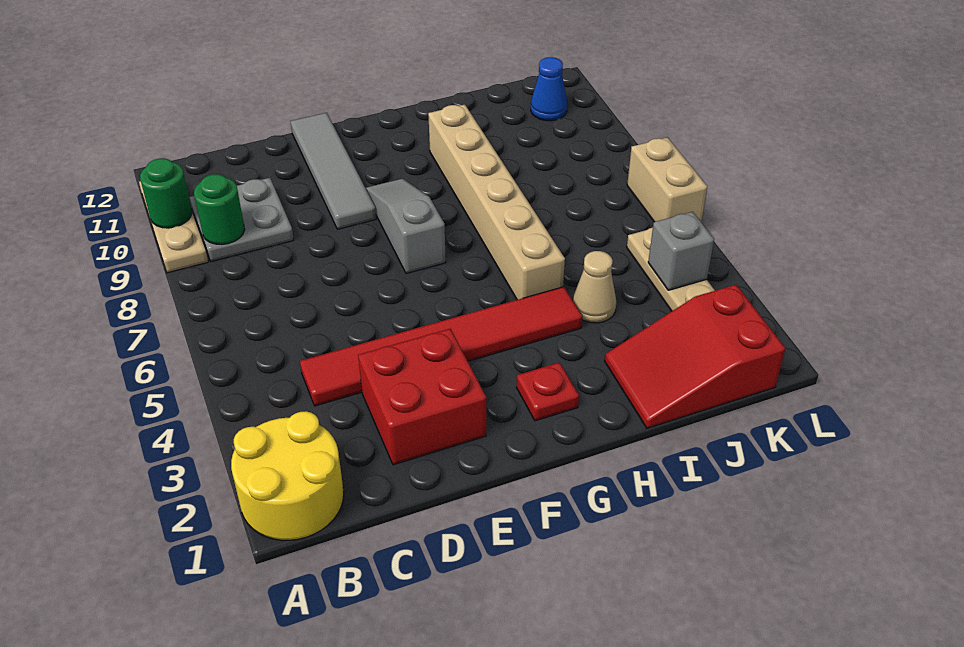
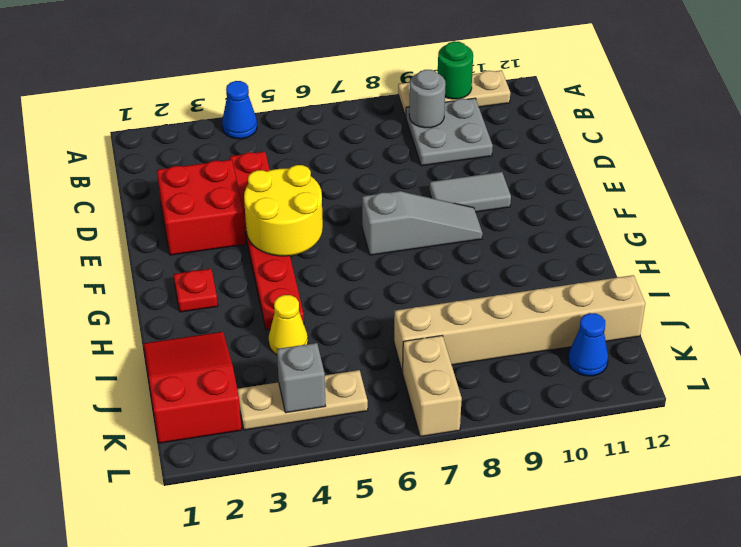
yellow 2x2 round brick [231,411,344,540] -> yellow 2x2 round brick moved to [244,165,323,256]
none -> blue 1x1 cone [222,81,257,139]
green 1x1 round brick [194,174,245,244] -> grey 1x1 round brick [409,70,446,128]
red 1x6 tile [300,287,582,406] -> red 1x6 plate [230,152,304,330]
grey 1x4 tile [290,113,376,229] -> grey 1x2 tile [430,172,511,212]
tan 1x6 brick [428,104,565,300] -> tan 1x6 brick moved to [394,275,645,372]
tan 1x1 cone [573,251,616,323] -> yellow 1x1 cone [269,295,308,355]
tan 1x2 brick [627,137,707,222] -> tan 1x2 brick turned to [402,336,462,437]

